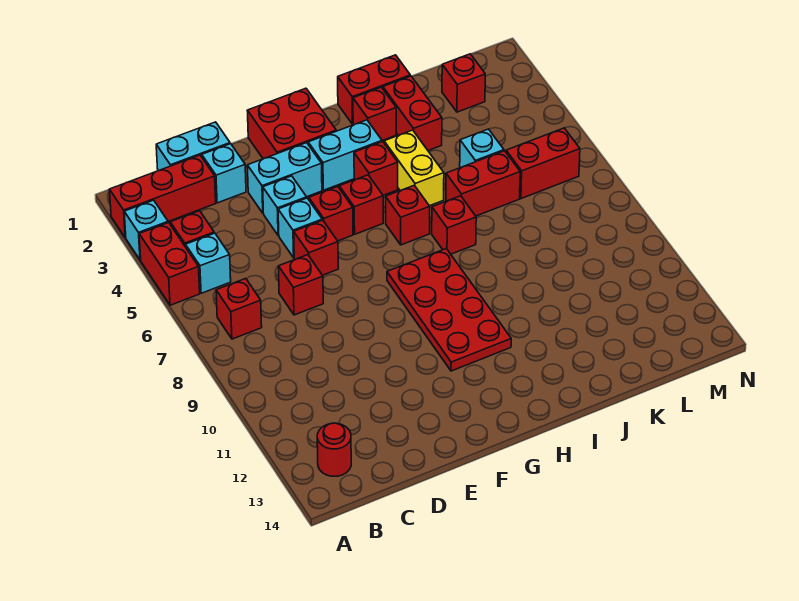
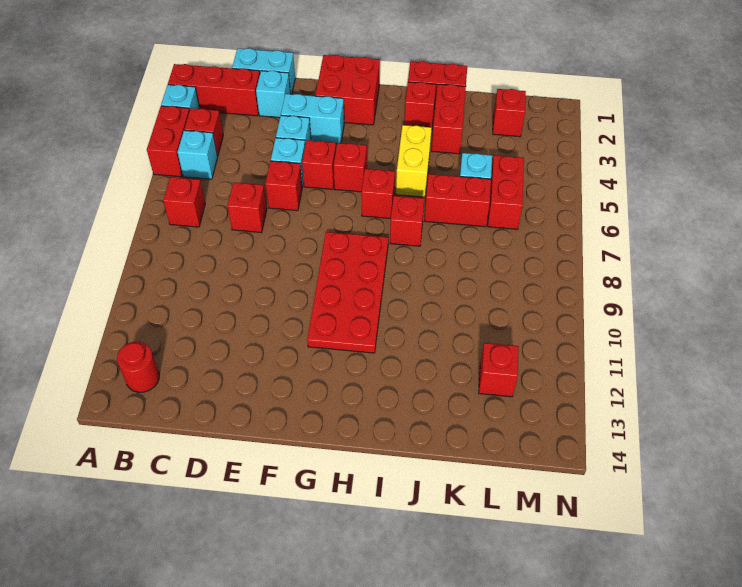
cyan 1x2 brick [308,120,382,190] -> none
red 1x1 brick [354,142,398,195] -> red 1x1 brick moved to [479,343,519,397]
red 1x2 brick [506,128,580,199] -> red 1x2 brick turned to [488,155,524,229]

